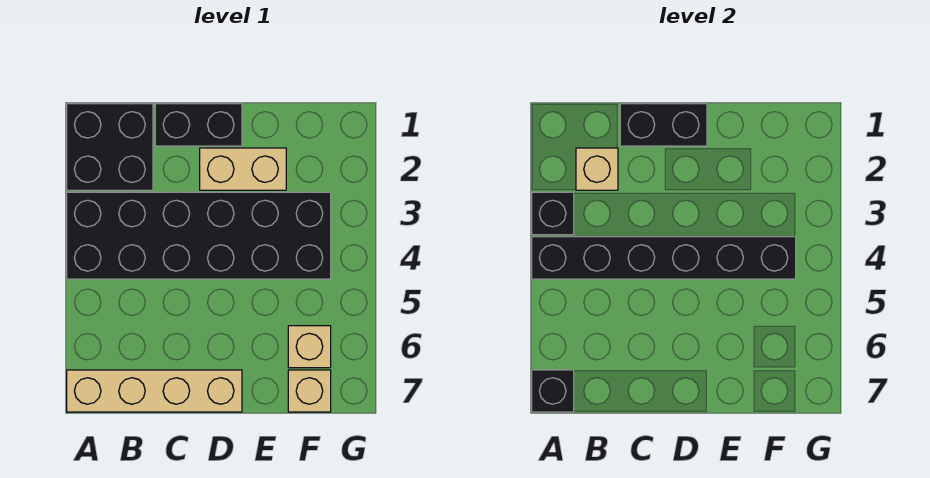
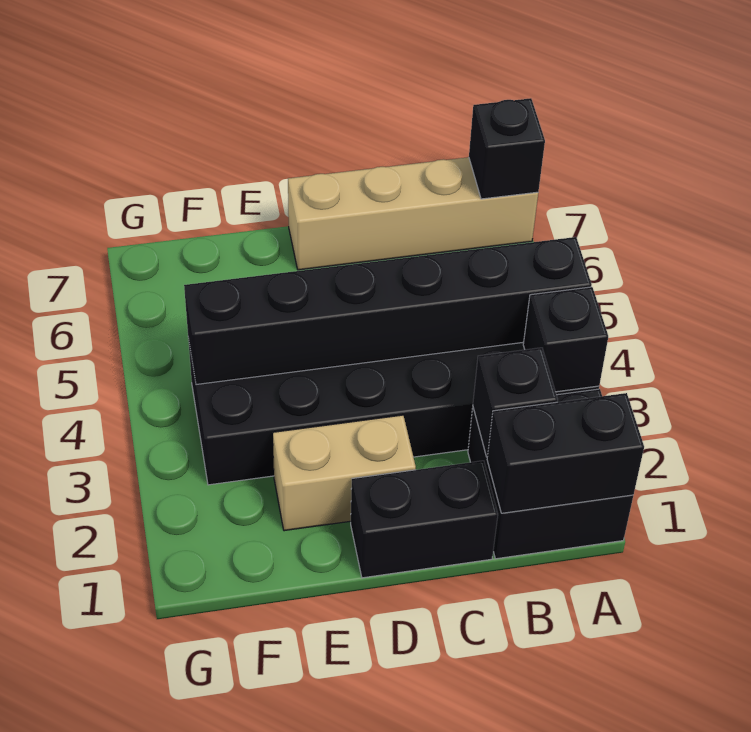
tan 1x1 brick [576,148,618,190] -> black 1x1 brick [473,348,558,457]
black 1x2 brick [620,104,707,146] -> black 1x2 brick moved to [487,393,644,513]
tan 1x1 brick [288,326,331,368] -> none
tan 1x1 brick [288,370,331,412] -> none

